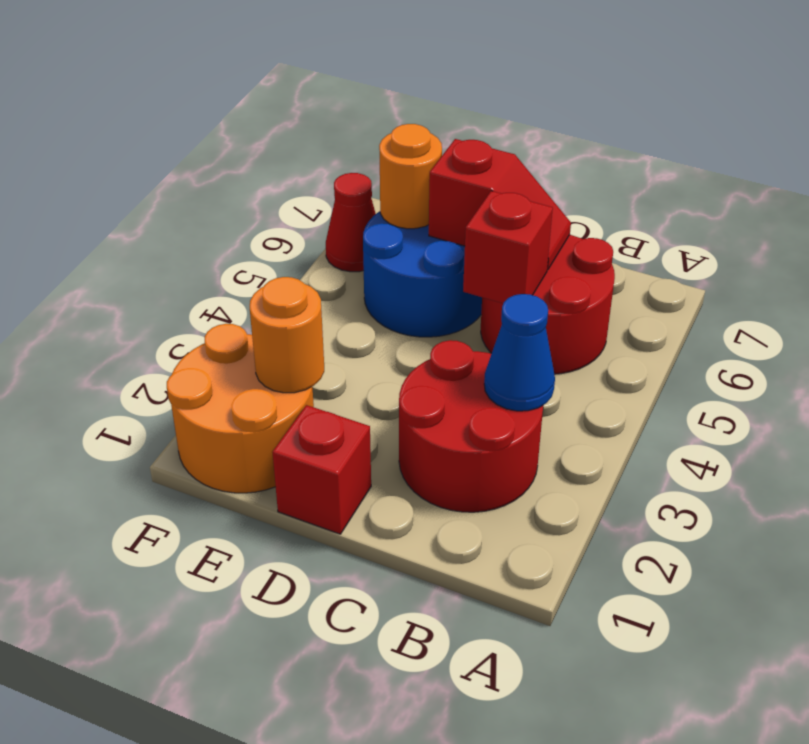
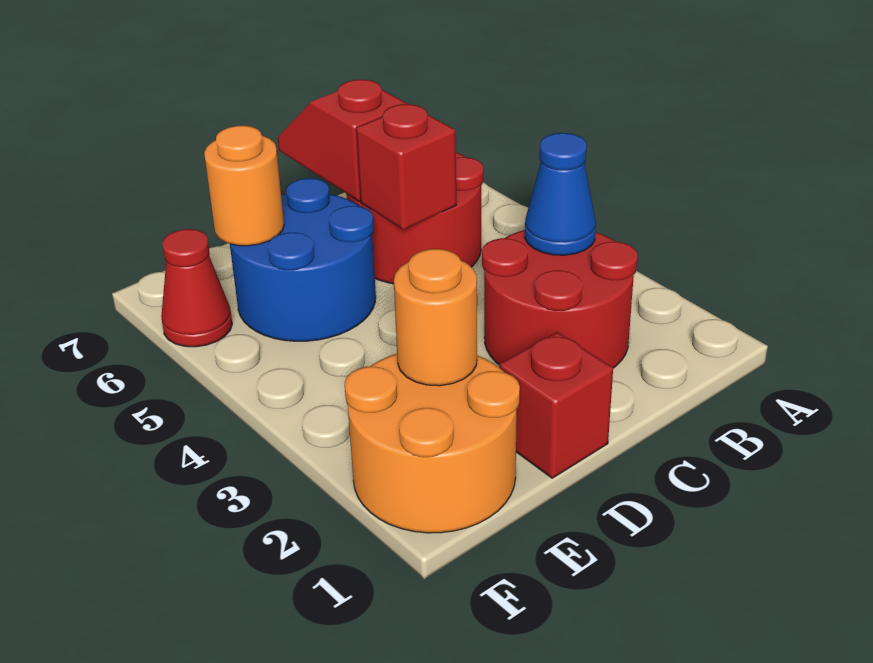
red 1x2 slope [429,139,571,270] -> red 1x2 slope turned to [278,80,407,201]

